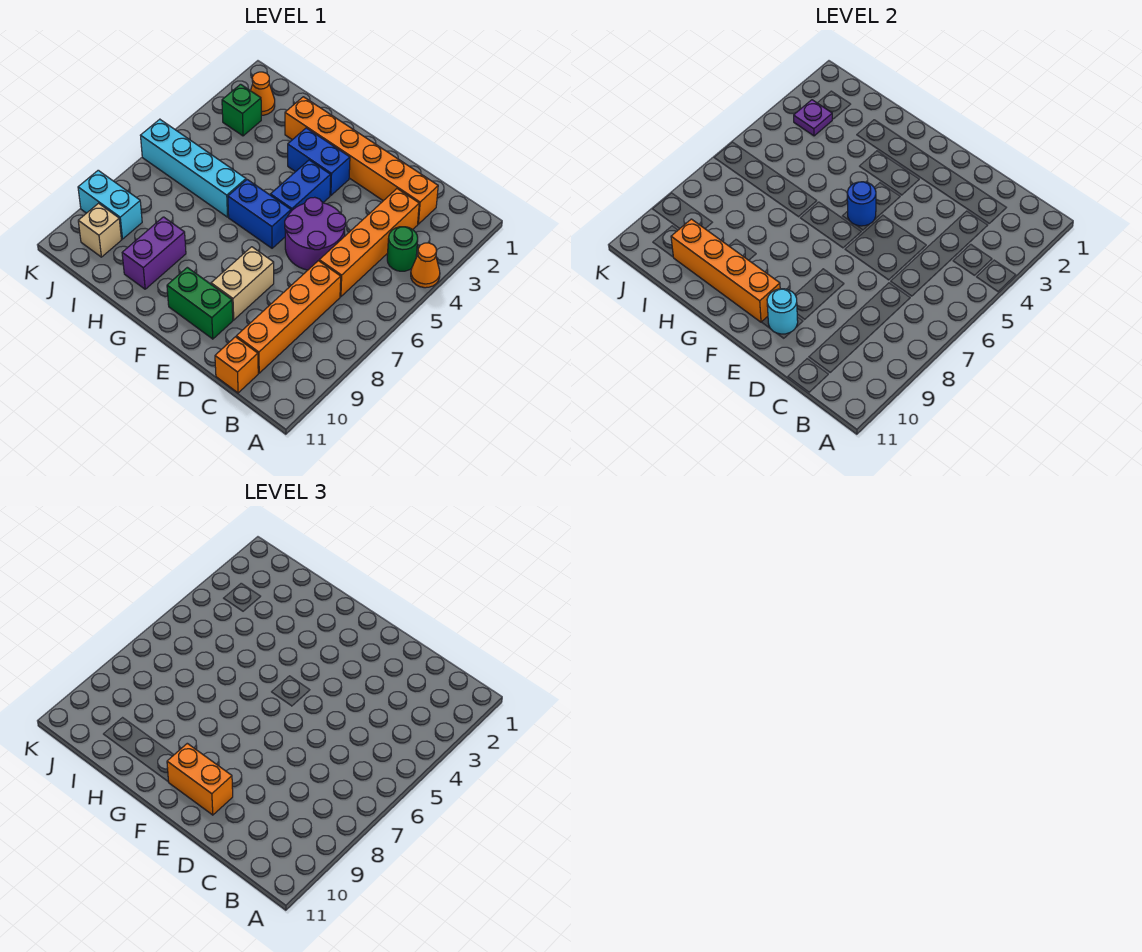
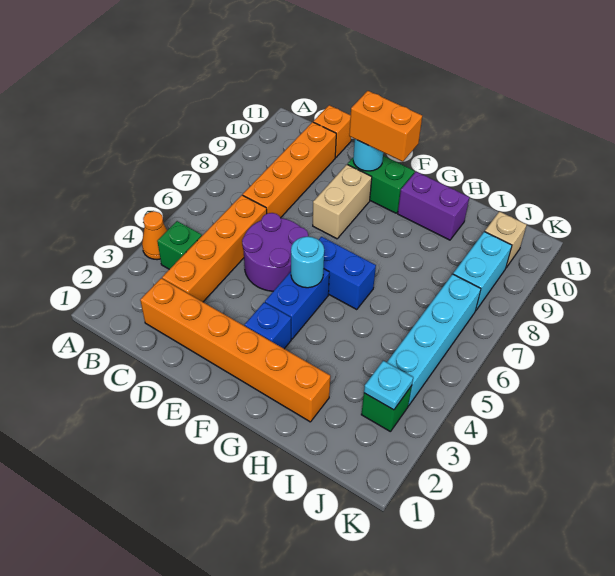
green 1x1 round brick [387,227,418,271] -> green 1x1 brick [157,221,202,269]
blue 1x2 brick [288,128,350,195] -> blue 1x1 brick [245,302,291,349]
blue 1x1 round brick [847,182,876,226] -> cyan 1x1 round brick [291,237,324,288]
orange 1x4 brick [671,219,780,322] -> none
cyan 1x4 brick [140,119,246,217] -> cyan 1x4 brick turned to [387,274,481,406]
purple 1x2 brick [122,217,186,289] -> purple 1x2 brick turned to [398,172,469,240]
orange 1x1 cone [251,72,275,115] -> none
purple 1x1 plate [794,100,832,136] -> cyan 1x1 plate [364,361,413,410]
cyan 1x2 brick [78,170,142,239] -> cyan 1x2 brick turned to [453,232,512,311]

